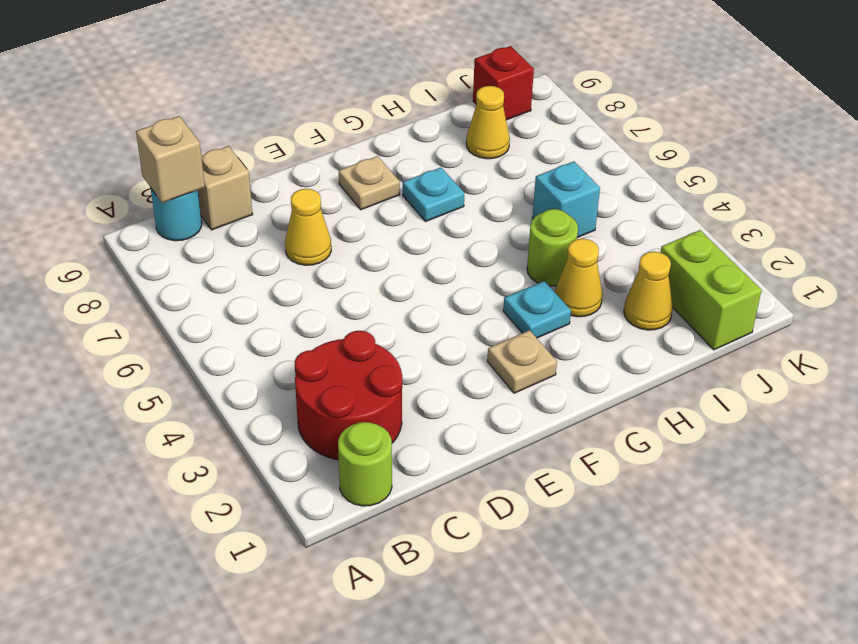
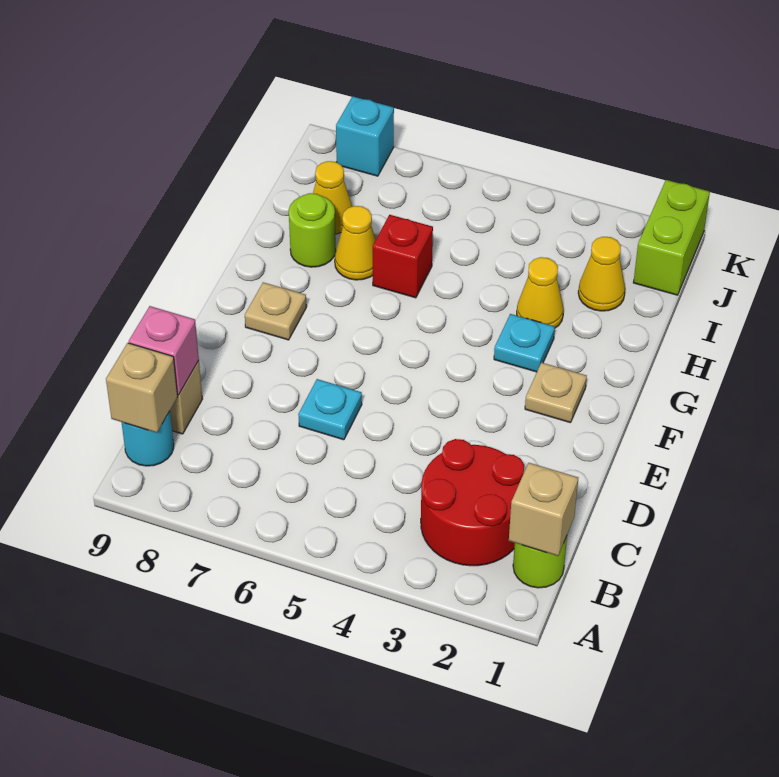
none -> tan 1x1 brick [509,463,578,556]
none -> pink 1x1 brick [129,306,199,395]
yellow 1x1 cone [285,189,331,265] -> yellow 1x1 cone moved to [335,206,376,280]
cyan 1x1 plate [403,168,464,222] -> cyan 1x1 plate moved to [298,379,362,440]
lime 1x1 round brick [527,209,578,286] -> lime 1x1 round brick moved to [289,193,336,267]
cyan 1x1 brick [532,161,600,238] -> cyan 1x1 brick moved to [336,96,394,176]
lime 1x2 brick [661,230,761,350] -> lime 1x2 brick turned to [633,180,710,295]
red 1x1 brick [473,46,534,120] -> red 1x1 brick moved to [373,215,433,298]

